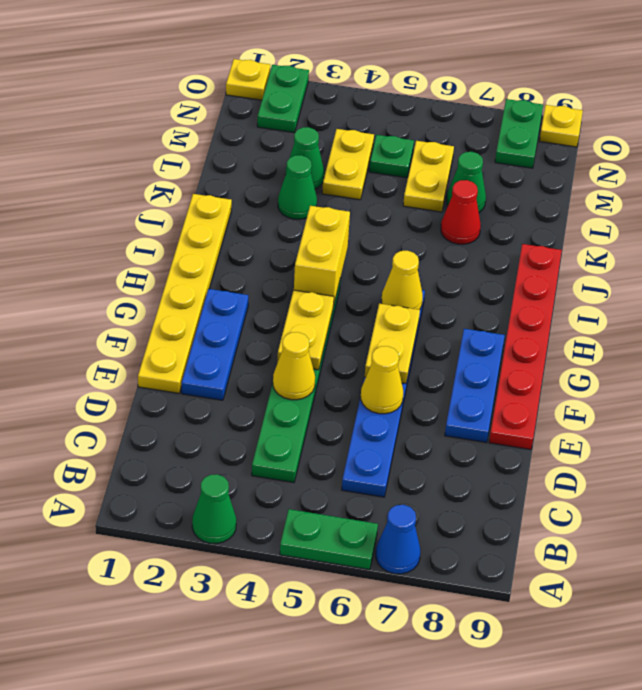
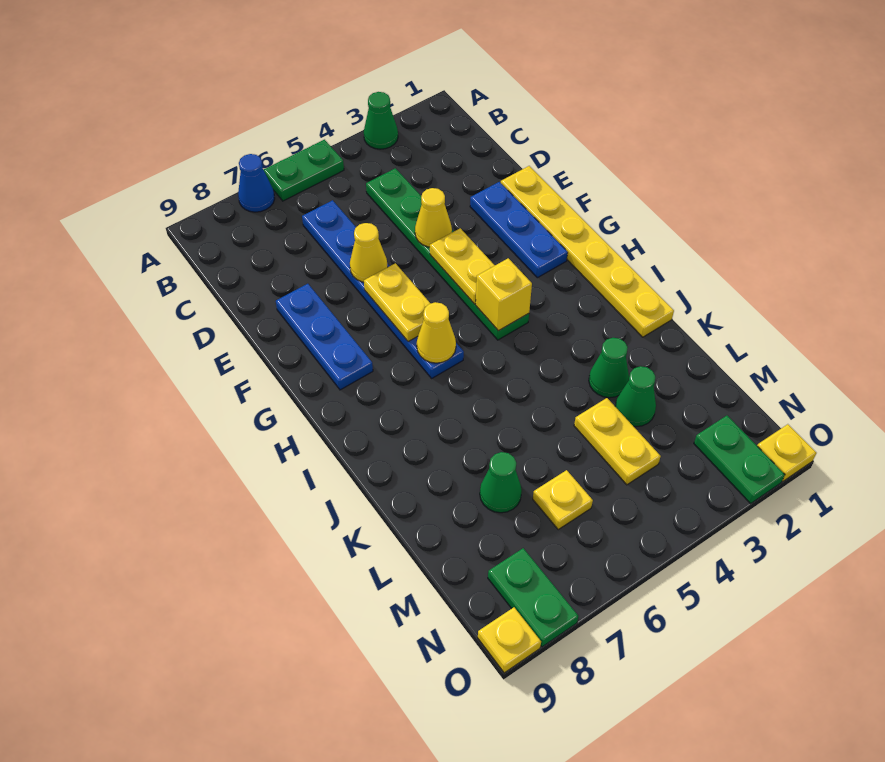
red 1x6 plate [489,244,562,450] -> none
yellow 1x2 brick [294,206,350,303] -> yellow 1x1 brick [476,258,532,331]
red 1x1 cone [441,180,481,244] -> none
yellow 1x2 plate [403,141,454,212] -> yellow 1x1 plate [533,470,593,529]
green 1x1 plate [369,135,414,178] -> none

